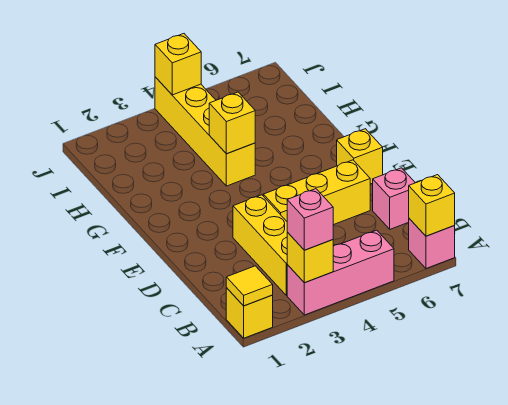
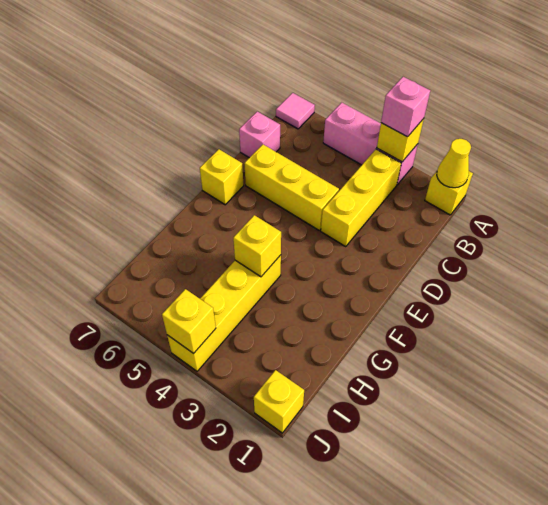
yellow 1x1 tile [226,266,273,306] -> yellow 1x1 cone [437,139,471,188]
pink 1x1 brick [409,219,455,268] -> pink 1x1 tile [276,93,315,129]
yellow 1x1 brick [409,175,455,236] -> yellow 1x1 brick moved to [254,370,304,433]

